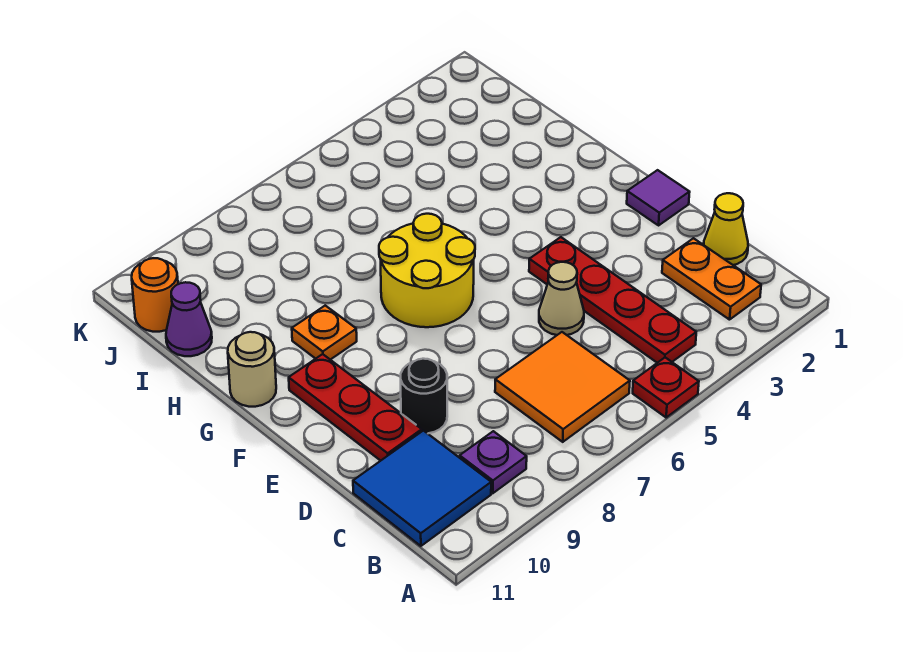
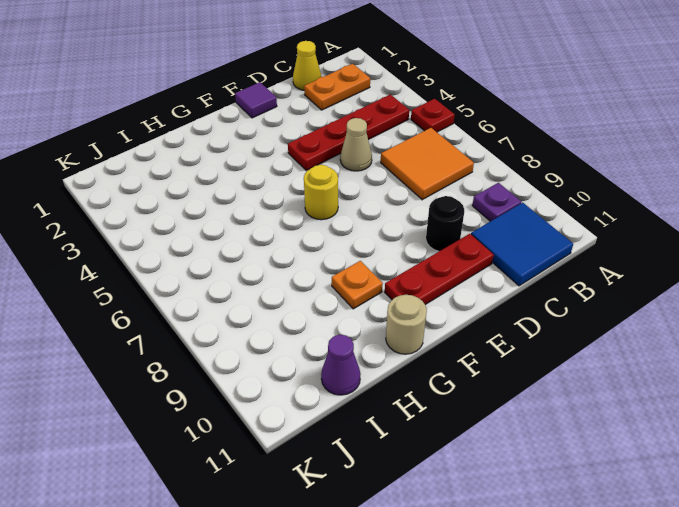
yellow 2x2 round brick [379,214,475,327] -> yellow 1x1 round brick [304,165,338,220]
orange 1x1 round brick [132,258,178,332] -> none

